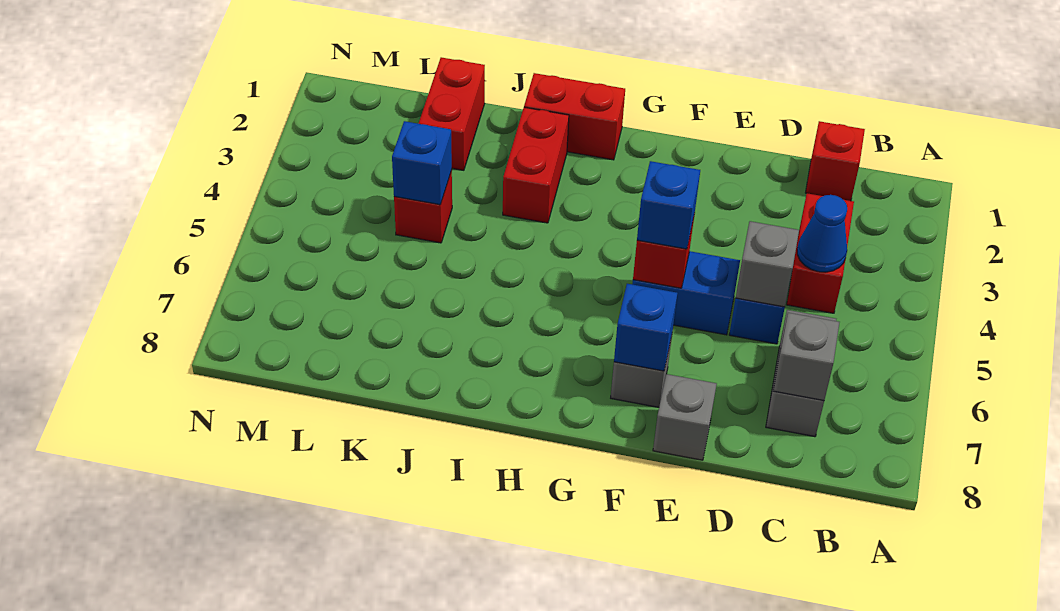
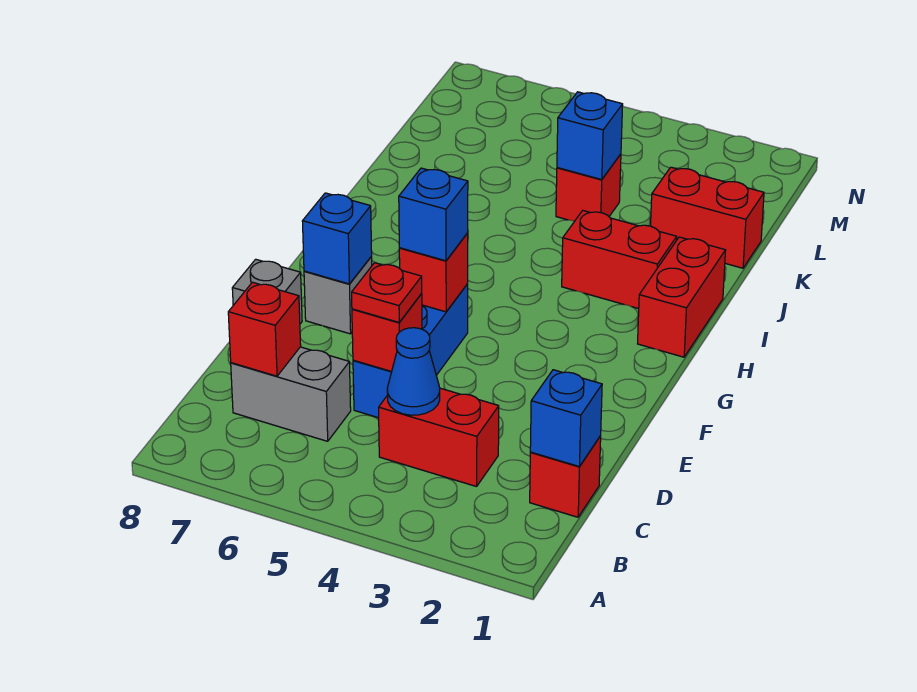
none -> blue 1x1 brick [530,370,602,467]
grey 1x1 brick [773,313,840,401] -> red 1x1 brick [228,282,301,376]
grey 1x1 brick [736,221,799,307] -> red 1x1 brick [352,293,422,372]
none -> red 1x1 plate [352,263,422,322]

